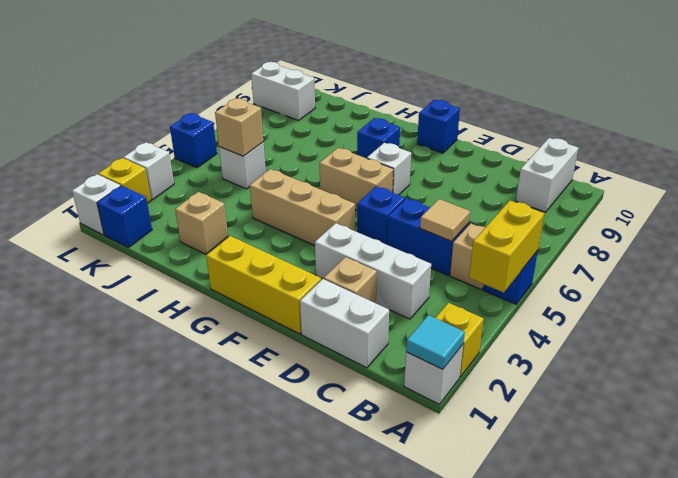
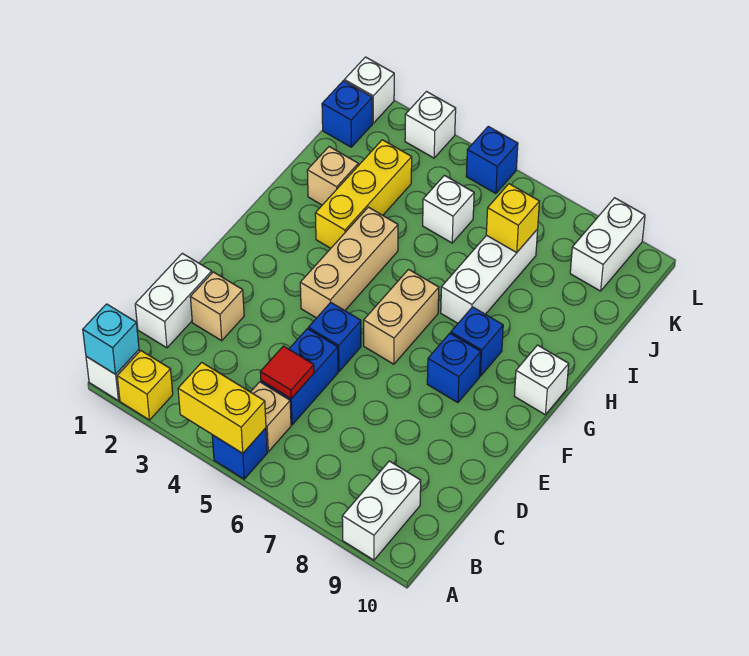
cyan 1x1 tile [406,315,465,369] -> cyan 1x1 brick [83,304,139,374]
white 1x2 brick [516,138,578,212] -> white 1x2 brick turned to [342,461,421,560]
white 1x3 brick [315,223,431,319] -> white 1x3 brick moved to [441,229,538,323]
tan 1x1 tile [420,199,470,241] -> red 1x1 tile [260,346,314,398]
yellow 1x3 brick [206,236,321,334] -> yellow 1x3 brick moved to [315,140,412,248]
white 1x1 brick [367,143,411,195] -> white 1x1 brick moved to [514,345,569,415]
blue 1x1 brick [417,100,460,153] -> blue 1x1 brick moved to [427,333,481,403]
tan 1x1 brick [215,98,263,156] -> none
yellow 1x1 brick [98,158,151,203] -> yellow 1x1 brick moved to [486,184,539,252]

